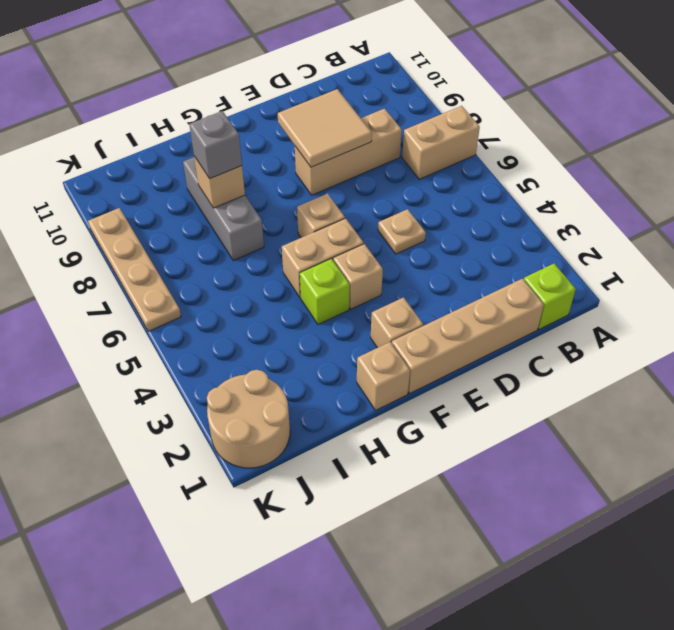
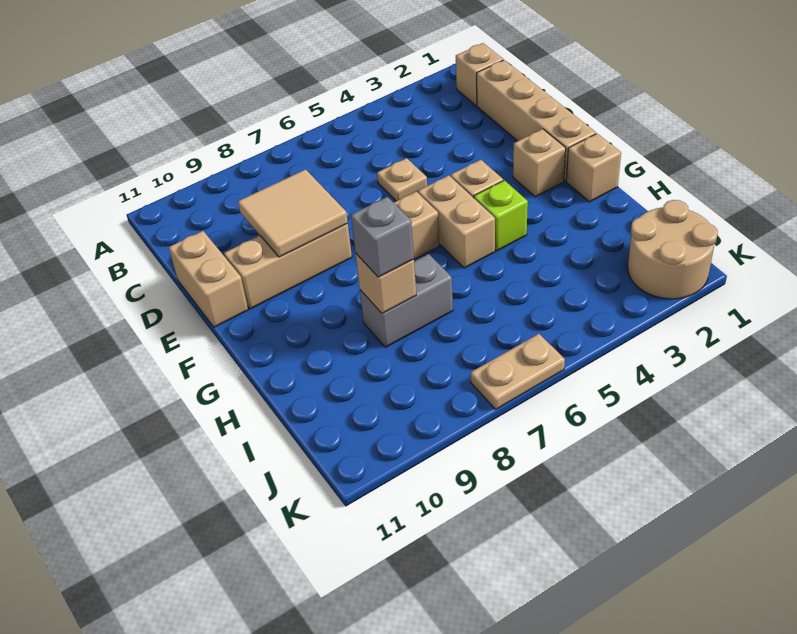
tan 1x2 brick [402,106,480,179] -> tan 1x2 brick moved to [169,231,248,327]
lime 1x1 brick [524,264,576,329] -> tan 1x1 brick [456,43,503,106]
tan 1x3 brick [295,108,402,195] -> tan 1x3 brick turned to [224,223,352,309]
grey 1x3 brick [183,157,264,261] -> grey 1x2 brick [360,254,453,347]
tan 1x4 plate [88,208,181,331] -> tan 1x2 plate [471,334,565,409]

